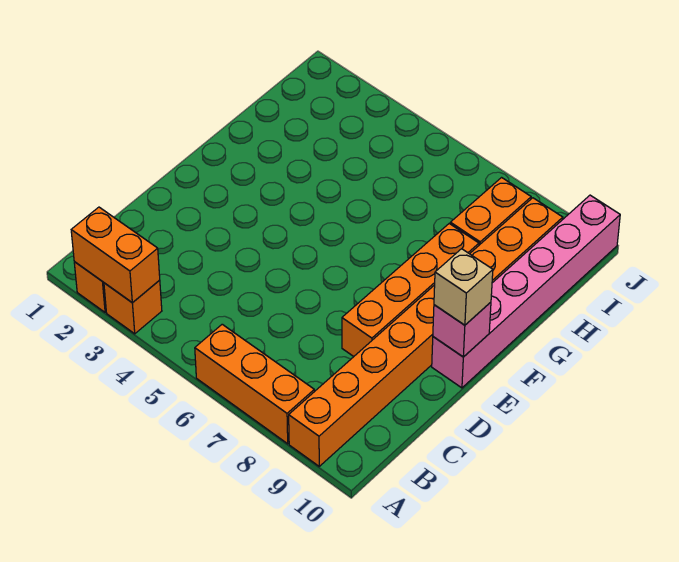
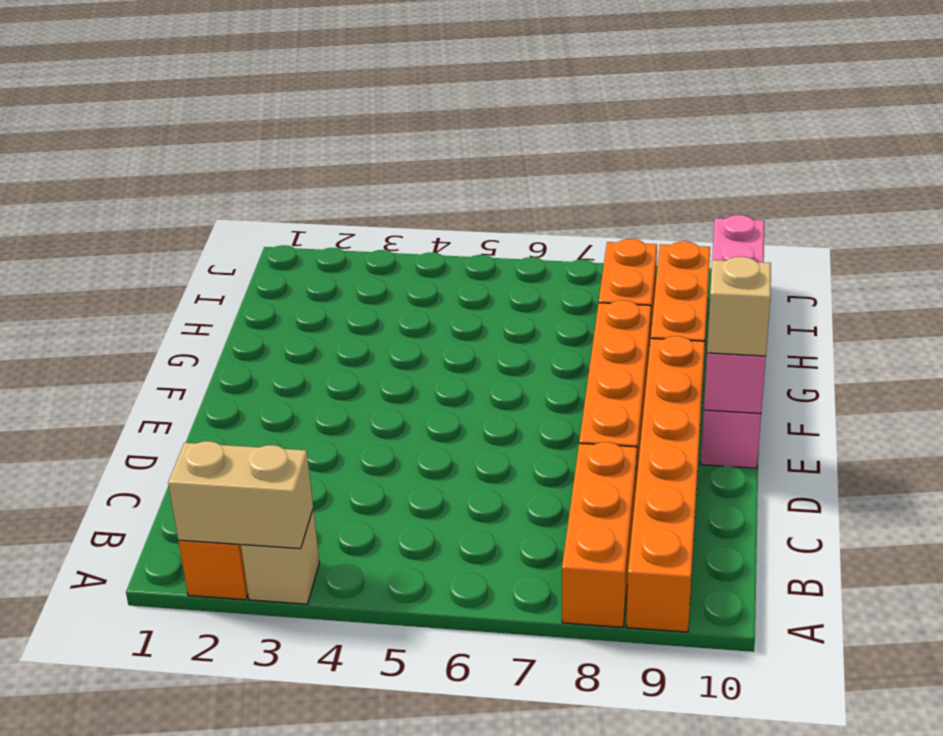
orange 1x2 brick [71,207,160,303] -> tan 1x2 brick [168,441,313,549]
orange 1x1 brick [104,280,162,334] -> tan 1x1 brick [241,510,319,604]
orange 1x3 brick [195,324,314,444] -> orange 1x3 brick turned to [562,442,637,627]

